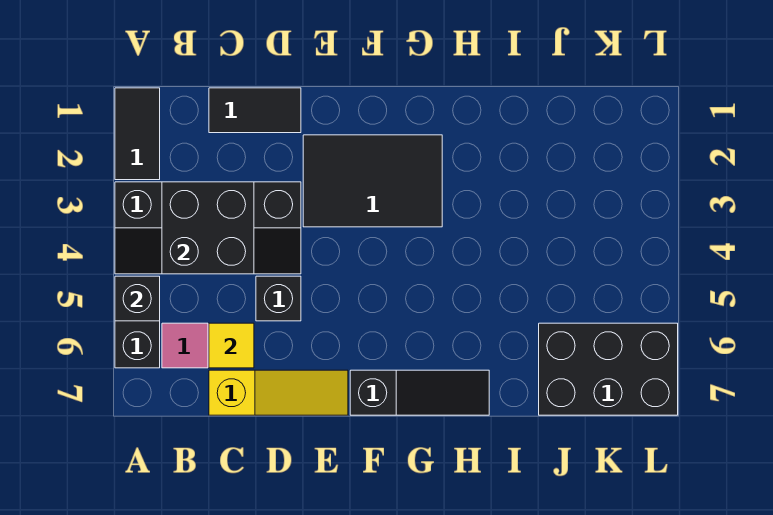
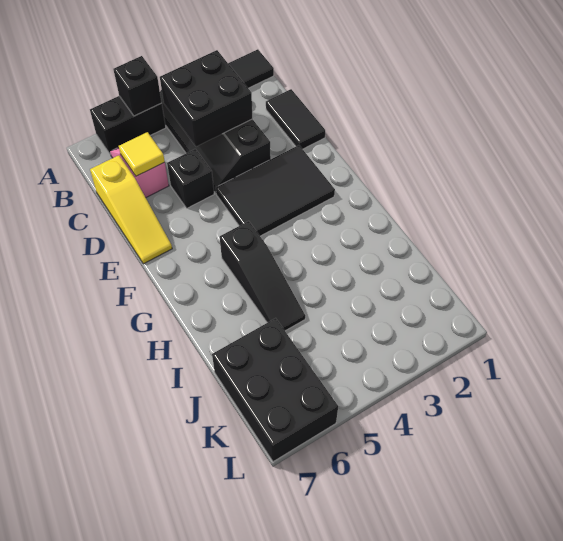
black 2x3 tile [303,135,442,227] -> black 2x3 tile turned to [216,145,335,236]
black 1x3 slope [350,370,489,415] -> black 1x3 slope moved to [220,221,305,331]

